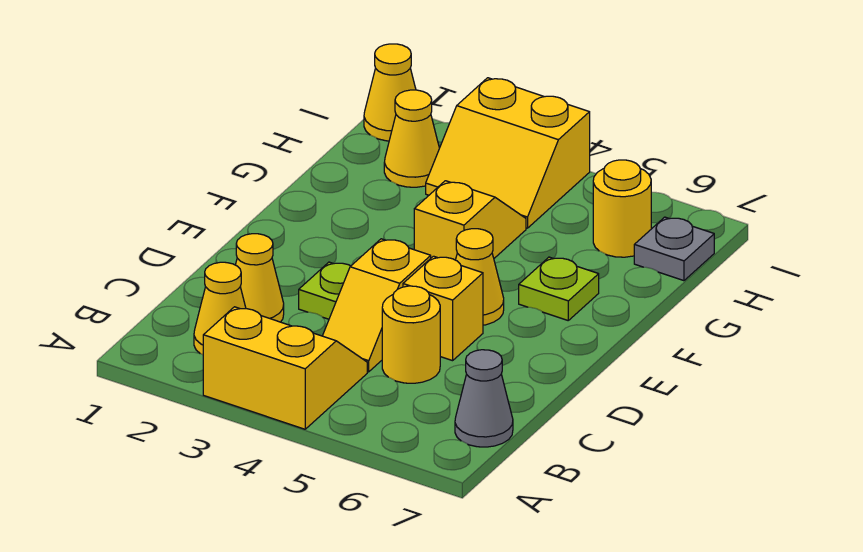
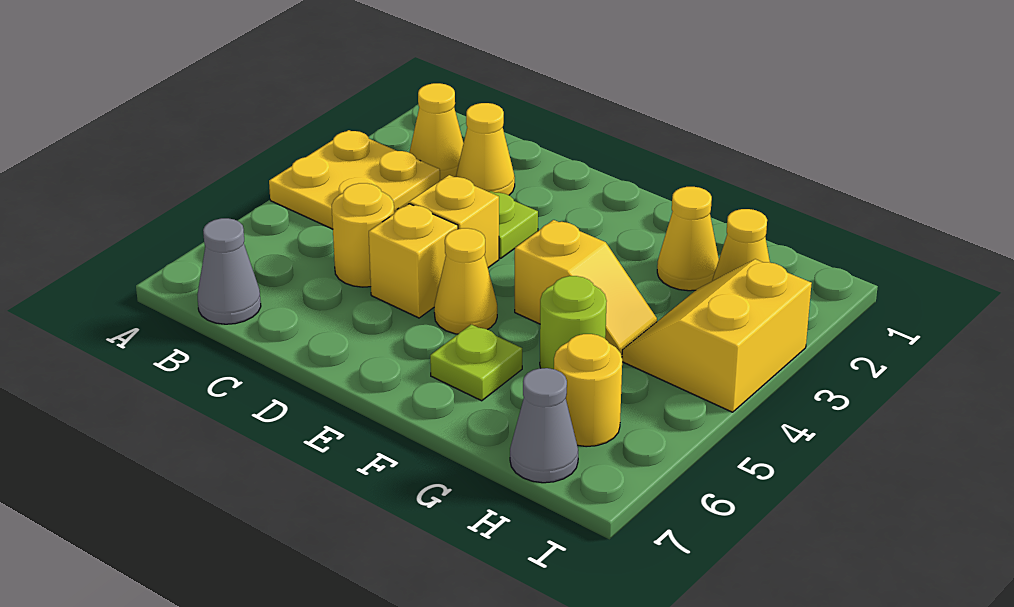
yellow 2x2 slope [203,307,367,429] -> yellow 2x2 plate [269,130,440,229]
none -> lime 1x1 round brick [540,276,607,369]
grey 1x1 plate [634,217,714,281] -> grey 1x1 cone [510,368,578,483]
yellow 1x1 cone [364,44,416,141] -> yellow 1x1 cone moved to [657,187,719,291]

